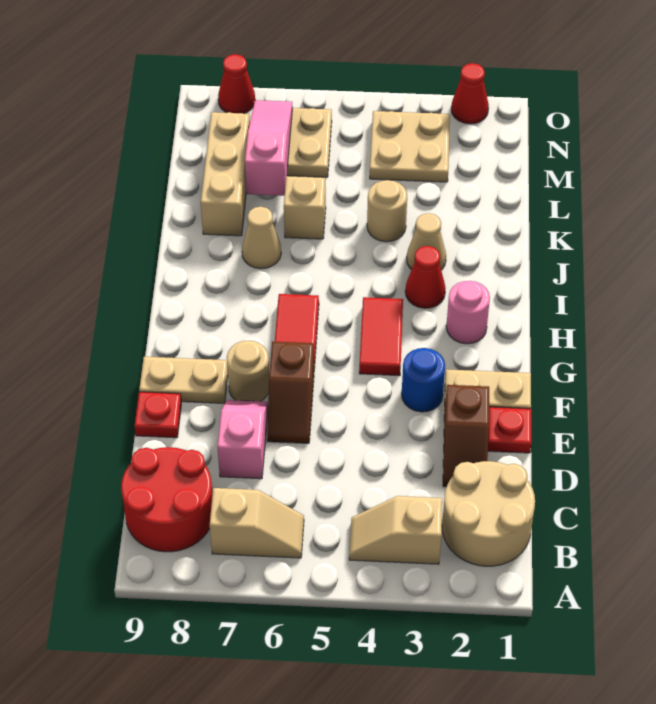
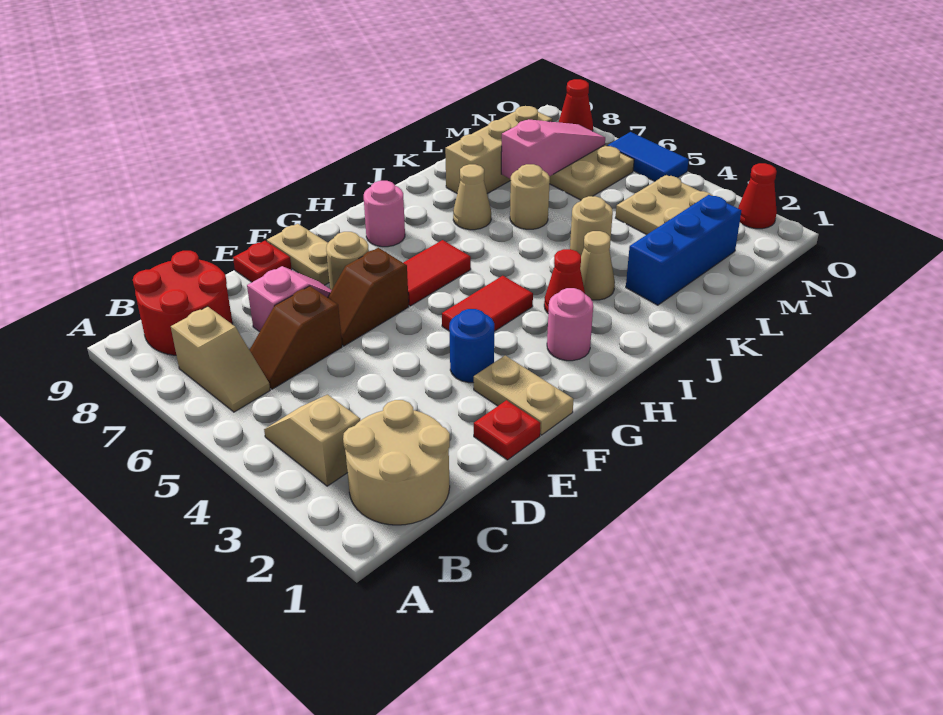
brown 1x2 slope [443,385,489,487] -> brown 1x2 slope moved to [250,286,342,389]
none -> pink 1x1 round brick [364,181,405,247]
none -> blue 1x3 brick [626,195,741,305]
tan 1x1 brick [284,176,326,239] -> tan 1x1 round brick [510,164,550,229]
none -> blue 1x2 tile [607,132,689,181]

